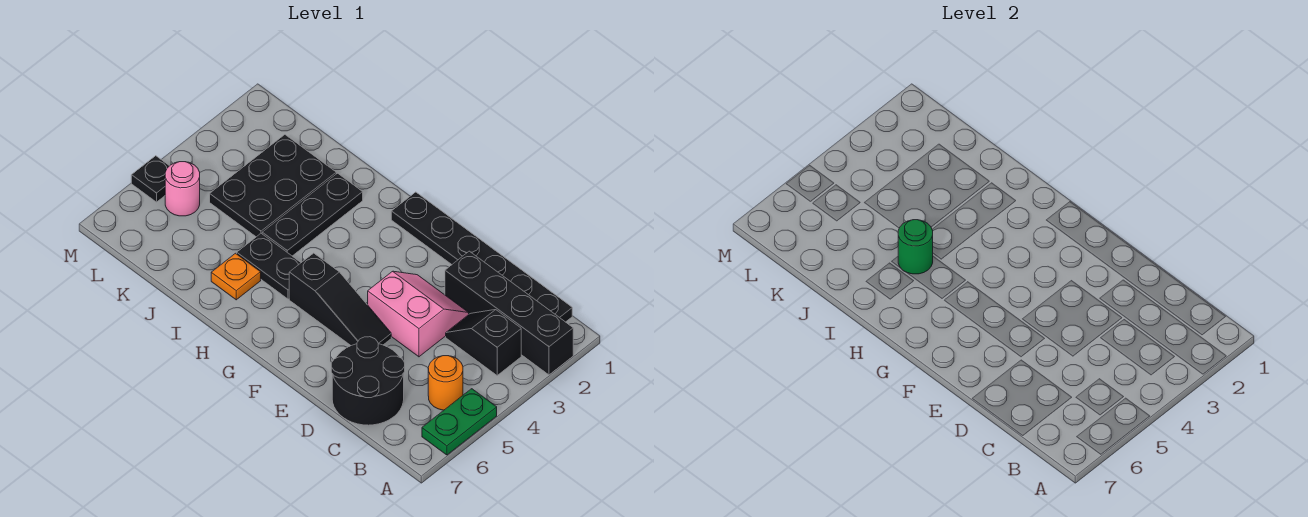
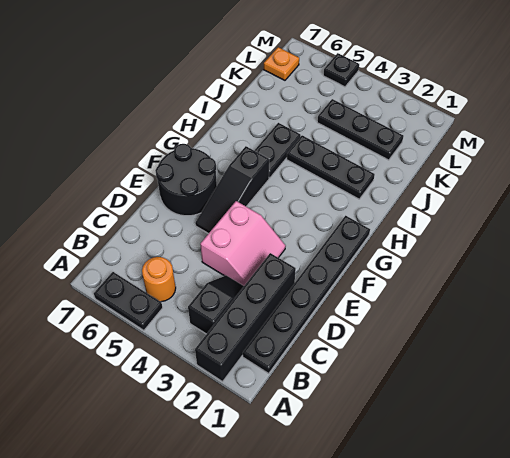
green 1x2 plate [422,389,497,455] -> black 1x2 plate [94,272,163,330]
black 2x2 round brick [331,337,405,425] -> black 2x2 round brick moved to [155,144,217,216]
green 1x1 round brick [898,220,933,274] -> none
orange 1x1 plate [211,253,261,300] -> orange 1x1 plate moved to [264,47,299,80]
black 2x3 plate [210,135,336,237] -> black 1x3 plate [317,99,404,160]
pink 1x1 round brick [165,162,200,216] -> none

